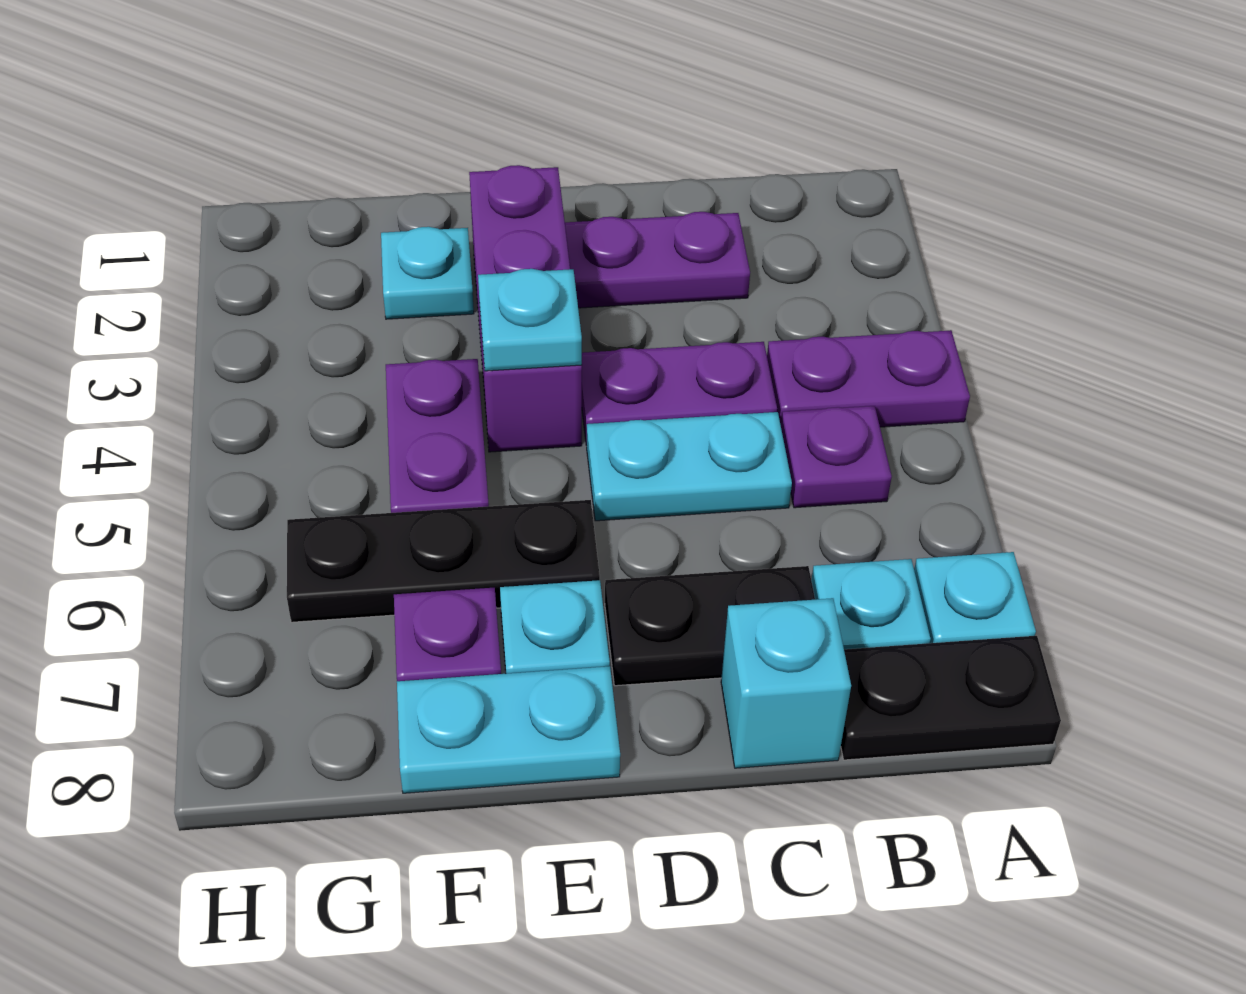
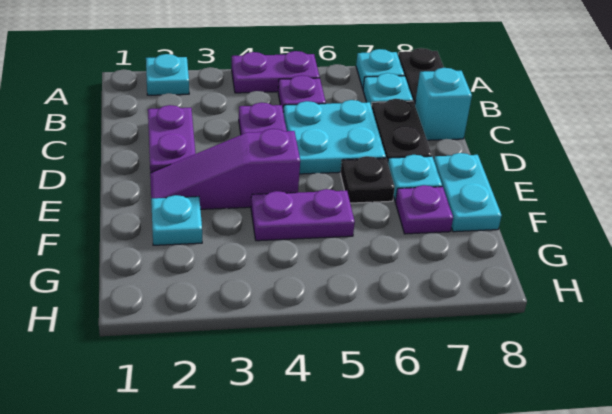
purple 1x2 plate [767,330,970,427] -> purple 1x2 plate turned to [232,51,320,93]
cyan 1x2 plate [587,412,792,521] -> cyan 2x2 plate [283,100,386,174]
purple 1x3 brick [469,165,582,452] -> purple 1x3 slope [150,129,300,209]
cyan 1x1 plate [478,269,582,371] -> cyan 1x1 plate moved to [146,54,189,95]
black 1x3 plate [287,500,600,622] -> black 1x1 plate [341,156,395,203]

